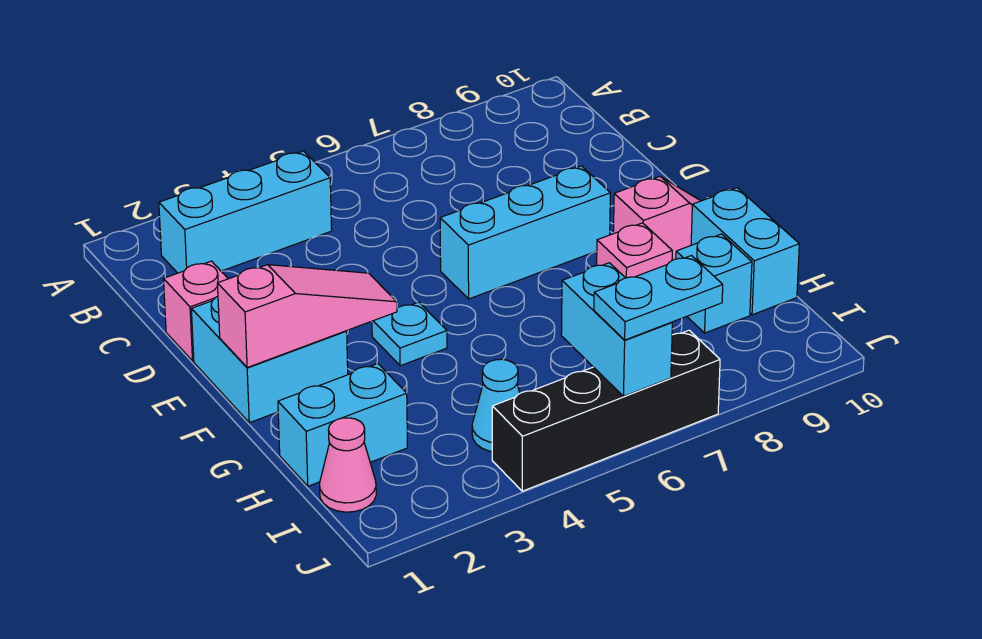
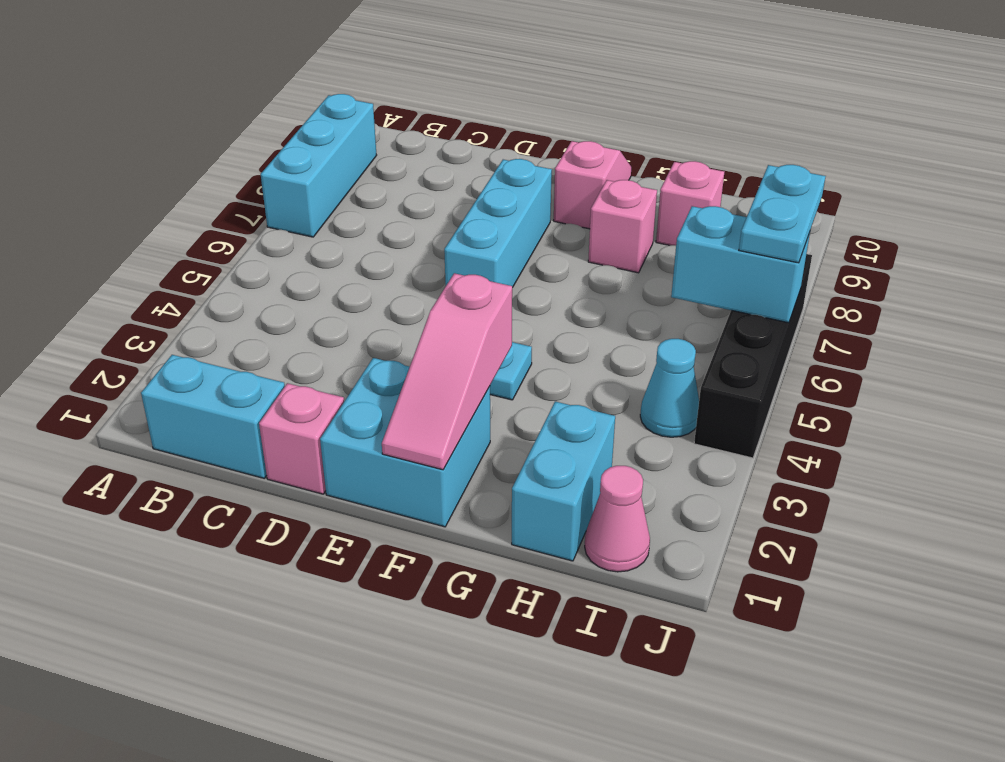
cyan 1x3 brick [159,151,332,273] -> cyan 1x3 brick moved to [261,94,377,237]
pink 1x3 slope [217,265,397,367] -> pink 1x3 slope turned to [382,273,512,470]
cyan 1x2 brick [691,188,799,315] -> cyan 1x2 brick moved to [141,355,285,478]
cyan 1x1 brick [676,234,752,333] -> pink 1x1 brick [656,161,724,245]

